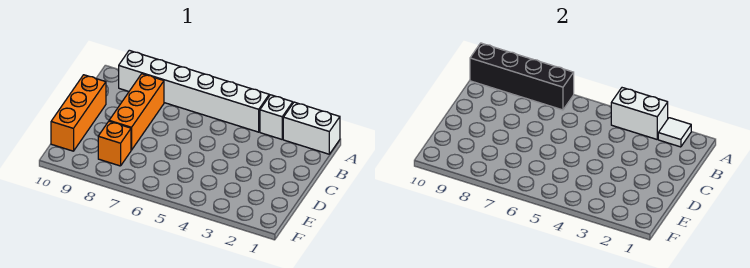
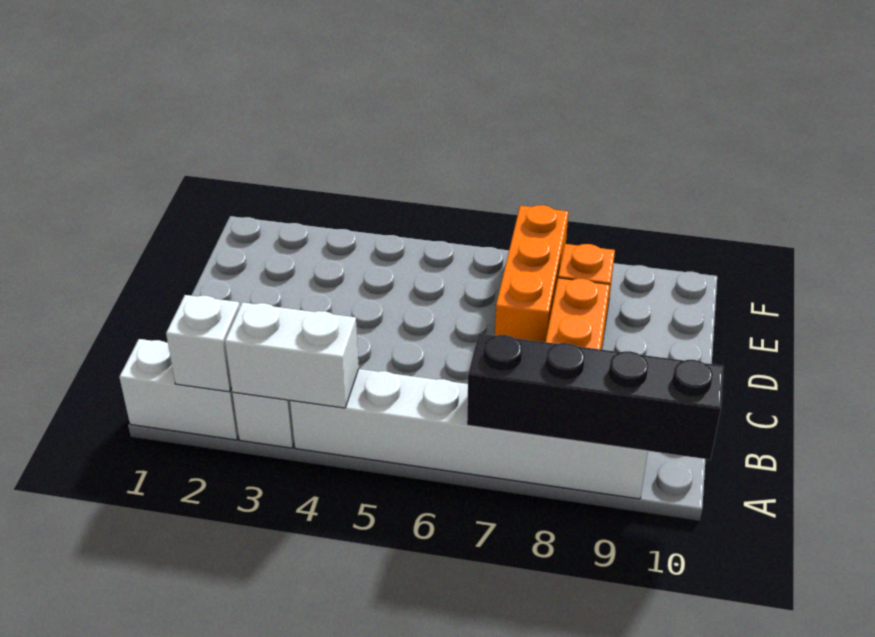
white 1x1 tile [658,118,691,147] -> white 1x1 brick [166,295,240,392]
orange 1x3 brick [51,75,106,151] -> orange 1x3 brick moved to [495,205,568,342]

